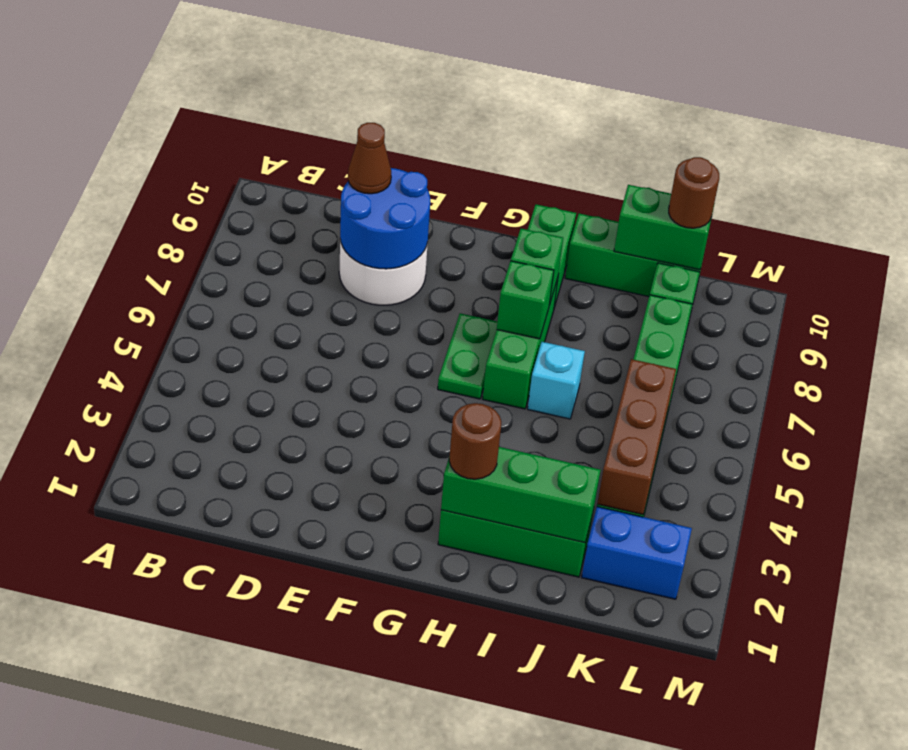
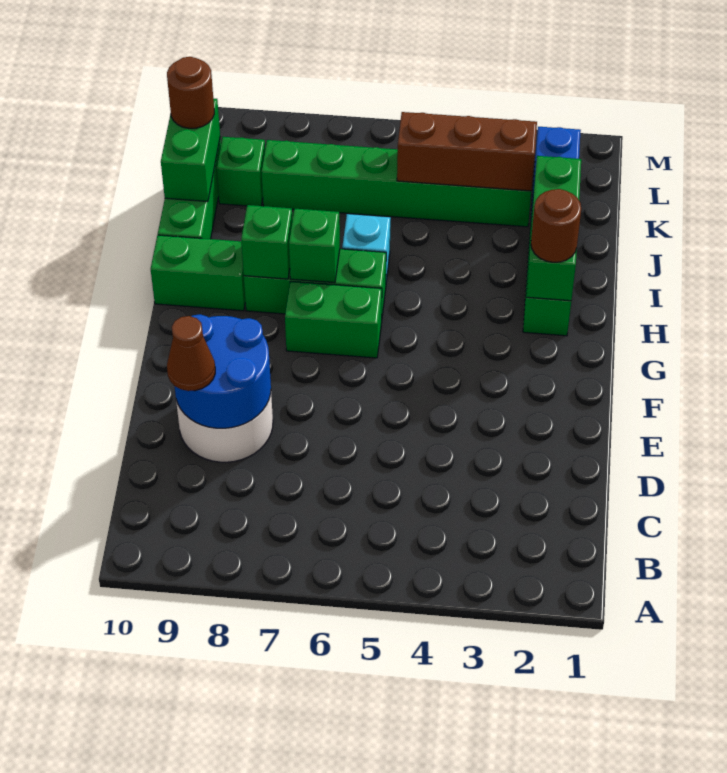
green 1x2 plate [438,313,497,399] -> green 1x2 brick [285,281,382,358]

